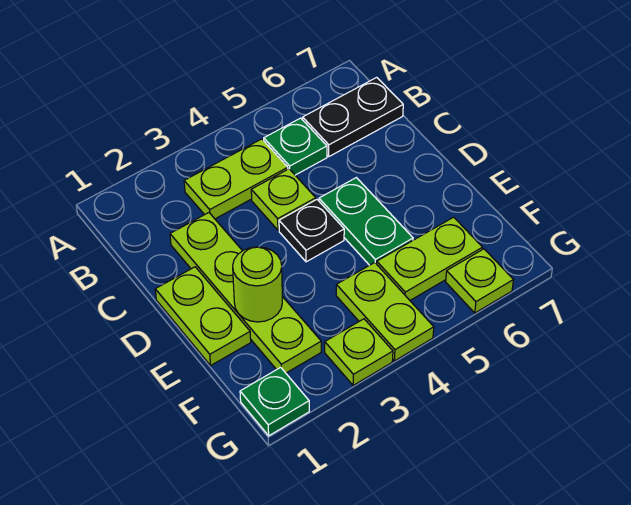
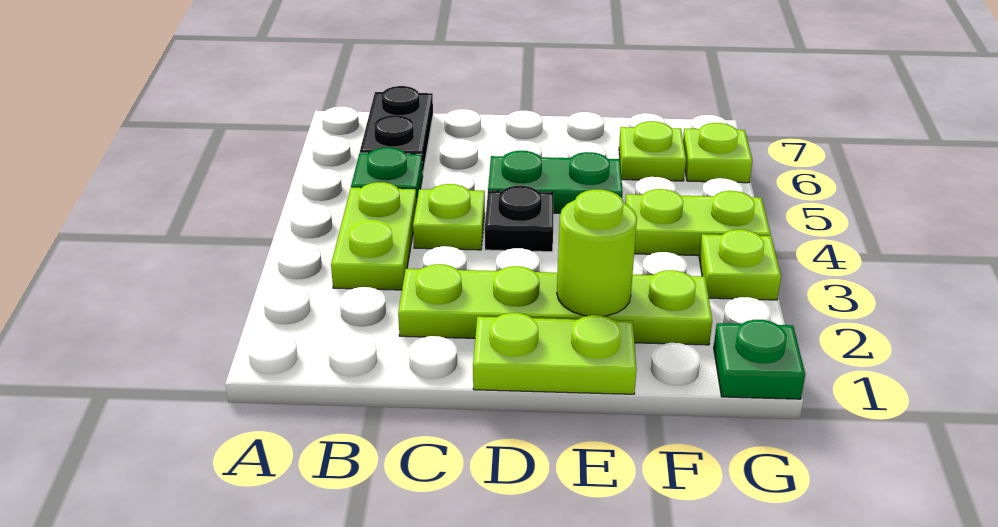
lime 1x2 plate [377,217,483,300] -> lime 1x1 plate [619,121,686,181]

